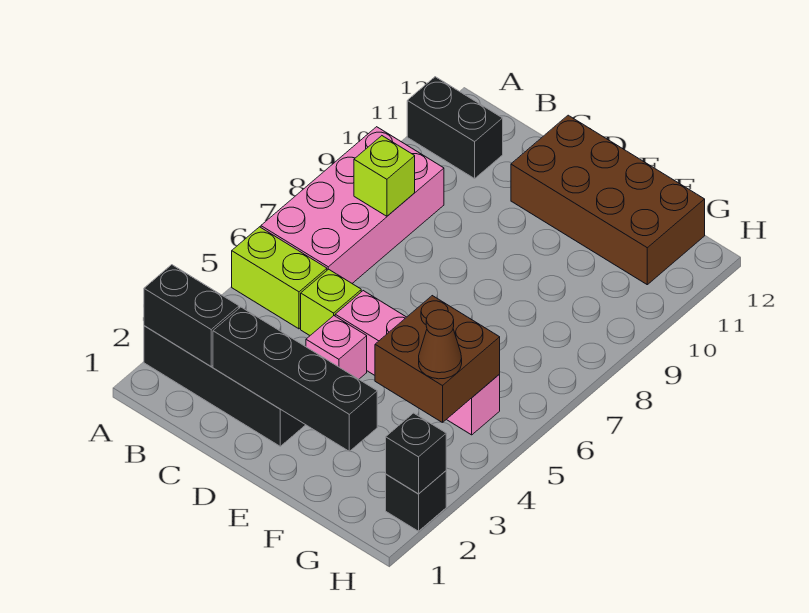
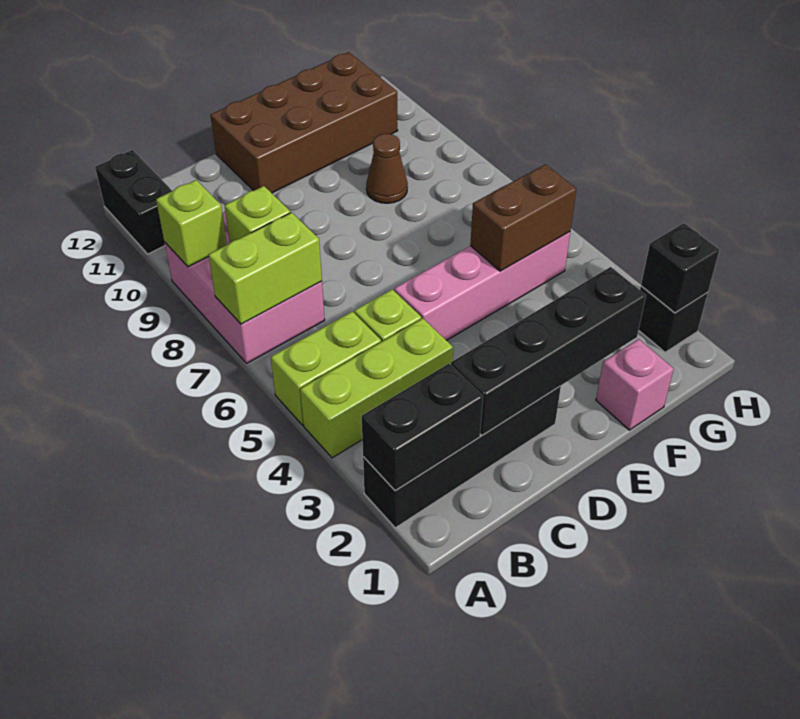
none -> lime 1x3 brick [300,318,453,458]
pink 2x4 brick [261,127,444,283] -> pink 2x3 brick [164,212,325,363]
none -> lime 1x2 brick [209,213,322,324]
none -> lime 1x1 brick [156,180,227,267]
black 1x2 brick [407,77,503,179] -> black 1x2 brick turned to [95,150,172,254]
pink 1x1 brick [306,316,367,379] -> pink 1x1 brick moved to [596,339,674,430]
brown 2x2 brick [375,296,500,423] -> brown 1x2 brick [470,164,576,271]
brown 1x1 cone [419,310,462,379] -> brown 1x1 cone moved to [366,134,408,203]

